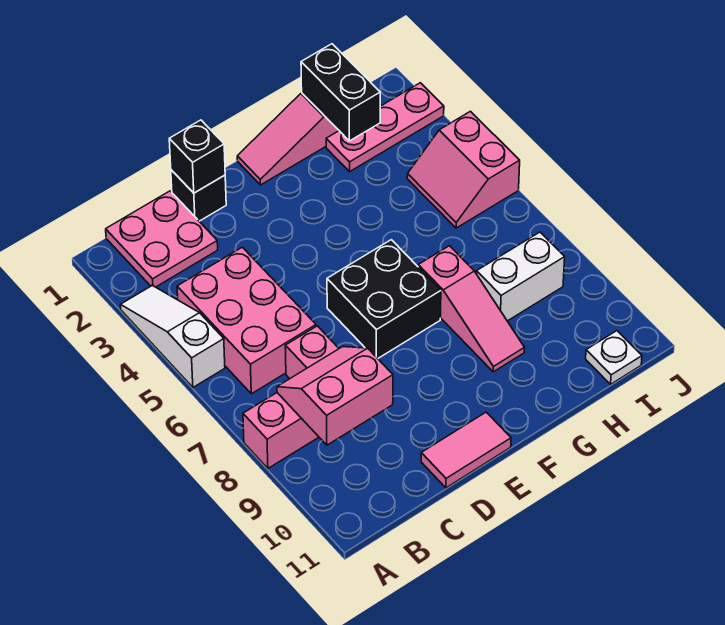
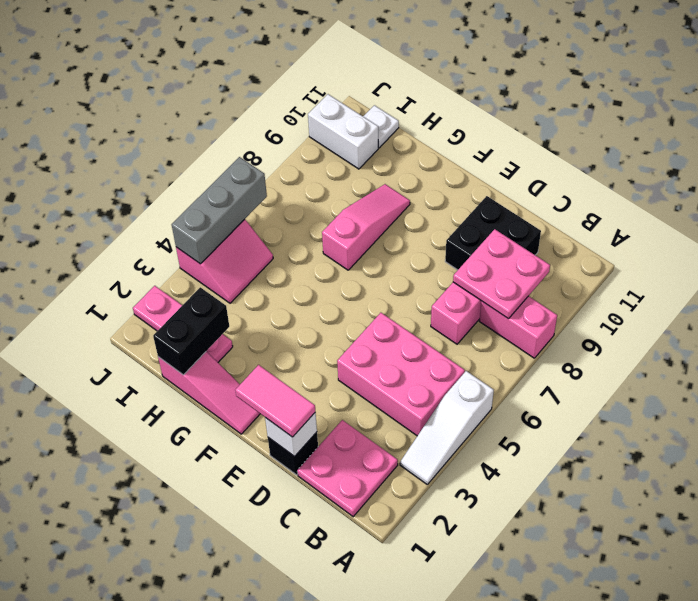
pink 2x3 brick [177,247,316,394] -> pink 2x3 brick turned to [337,313,465,436]
pink 2x2 slope [277,347,393,445] -> pink 2x2 plate [453,229,550,319]
black 1x1 brick [169,120,225,193] -> white 1x1 brick [265,412,317,456]
pink 1x2 tile [421,412,511,488] -> pink 1x2 tile moved to [235,365,315,437]
black 2x2 brick [327,240,441,358] -> black 2x2 brick moved to [445,196,541,270]
white 1x2 brick [477,232,565,321] -> white 1x2 brick moved to [308,94,378,169]
none -> grey 1x3 brick [172,157,267,264]

